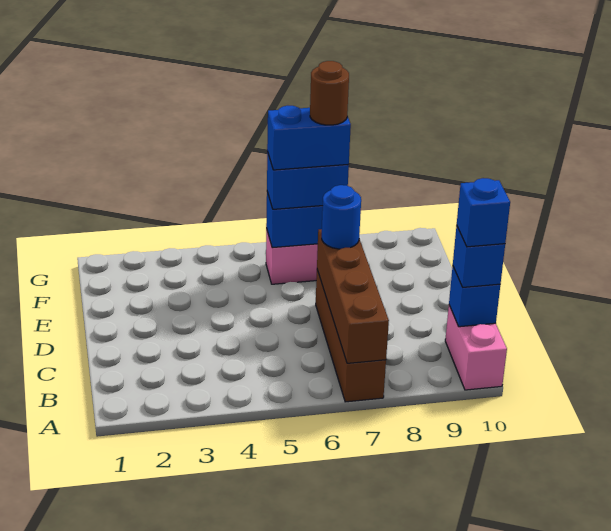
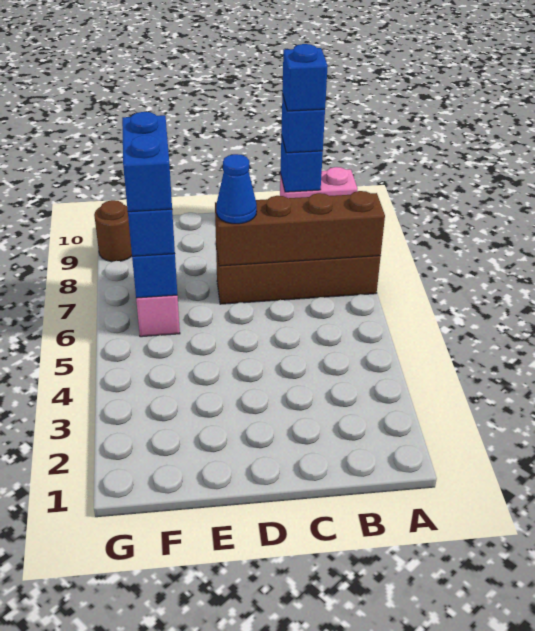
blue 1x1 round brick [322,185,361,249] -> blue 1x1 cone [216,154,257,224]
brown 1x1 round brick [310,61,349,125] -> brown 1x1 round brick moved to [94,200,132,262]

